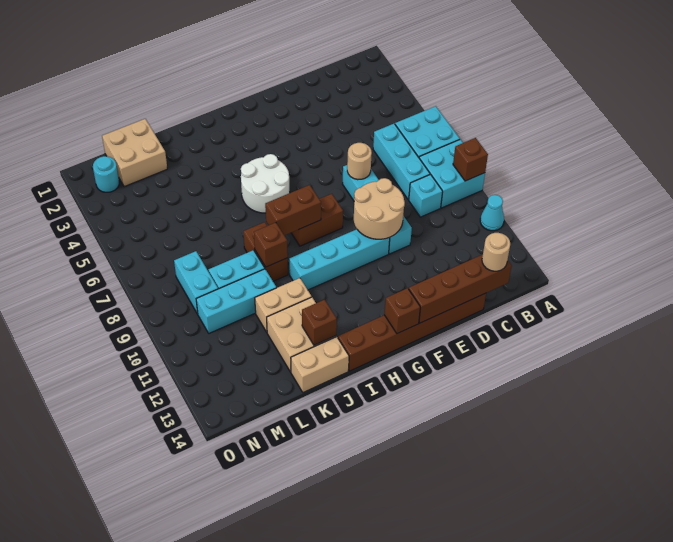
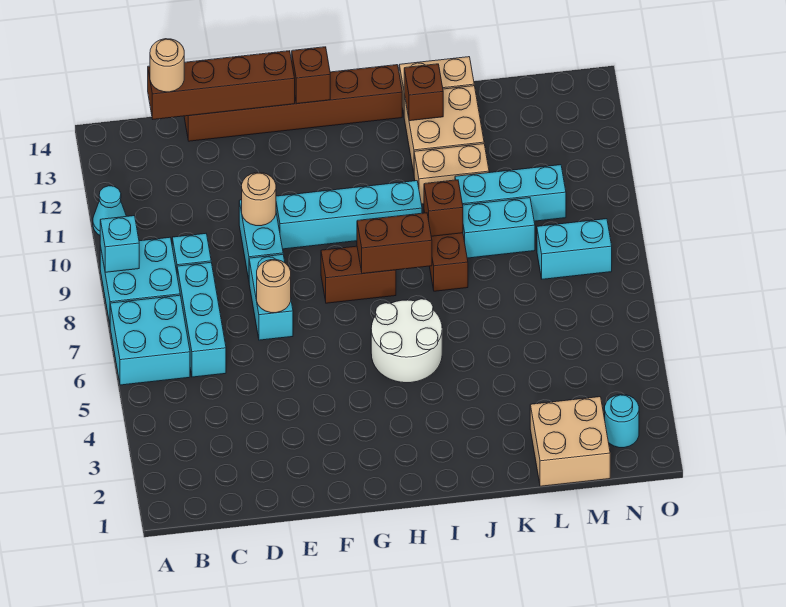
brown 1x1 brick [453,138,488,181] -> cyan 1x1 brick [100,216,139,272]
tan 2x2 round brick [354,178,405,239] -> tan 1x1 round brick [242,173,276,226]
cyan 1x2 brick [174,251,218,314] -> cyan 1x2 brick turned to [537,219,612,279]

